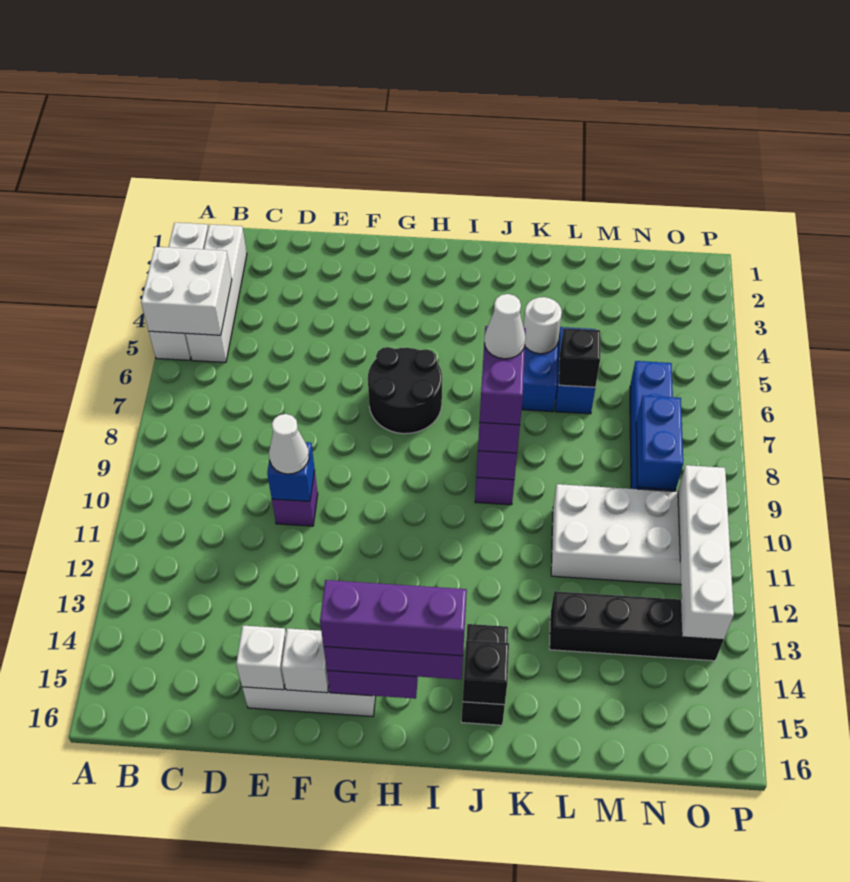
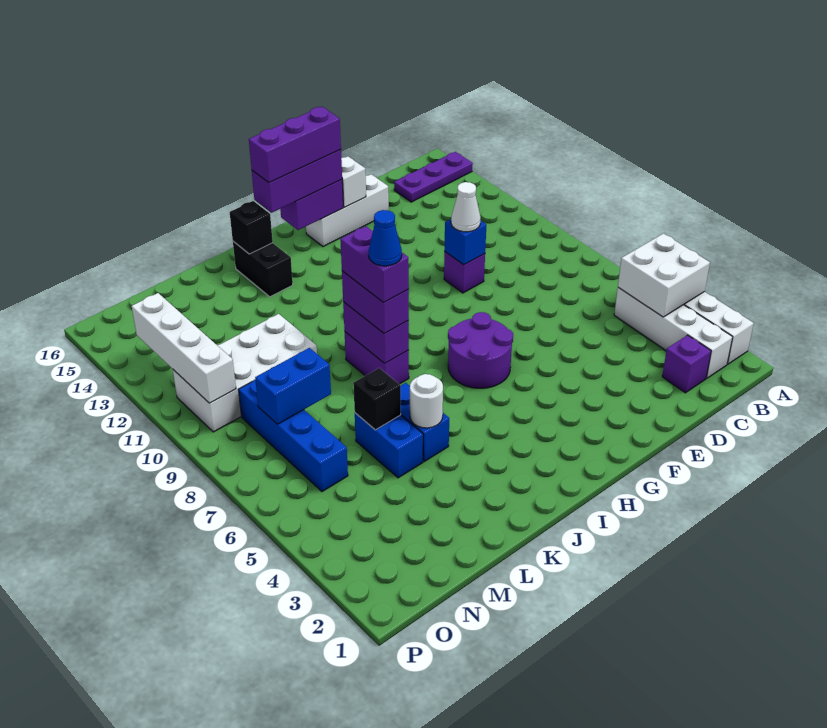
none -> purple 1x3 plate [394,152,473,202]
none -> purple 1x1 brick [662,335,711,393]
white 1x1 brick [236,626,286,690] -> none
black 2x2 round brick [368,347,442,434] -> purple 2x2 round brick [448,312,513,388]
white 1x1 cone [484,294,526,359] -> blue 1x1 cone [369,210,402,266]
black 1x4 brick [550,591,724,661] -> none
blue 1x2 brick [636,396,683,490] -> blue 1x2 brick turned to [255,348,331,424]

